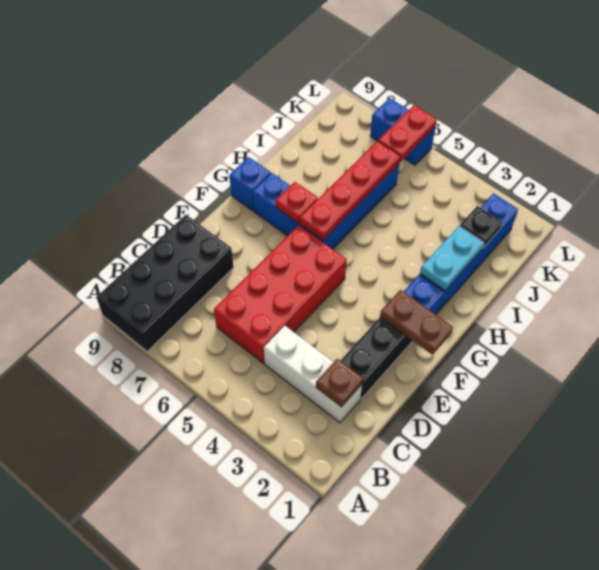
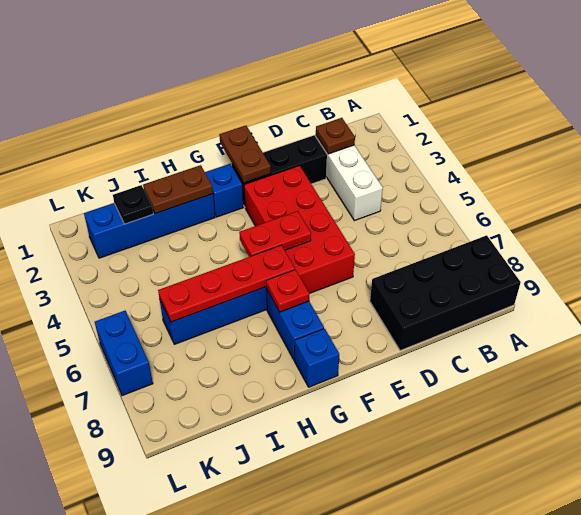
red 2x4 brick [214,225,347,363] -> red 2x4 brick turned to [244,166,355,294]
cyan 1x2 plate [420,226,484,290] -> brown 1x2 plate [143,165,213,214]
red 1x2 plate [378,105,437,162] -> red 1x2 plate moved to [239,211,311,257]

